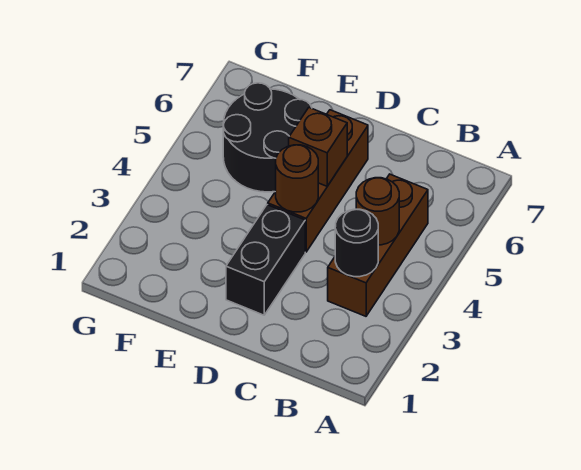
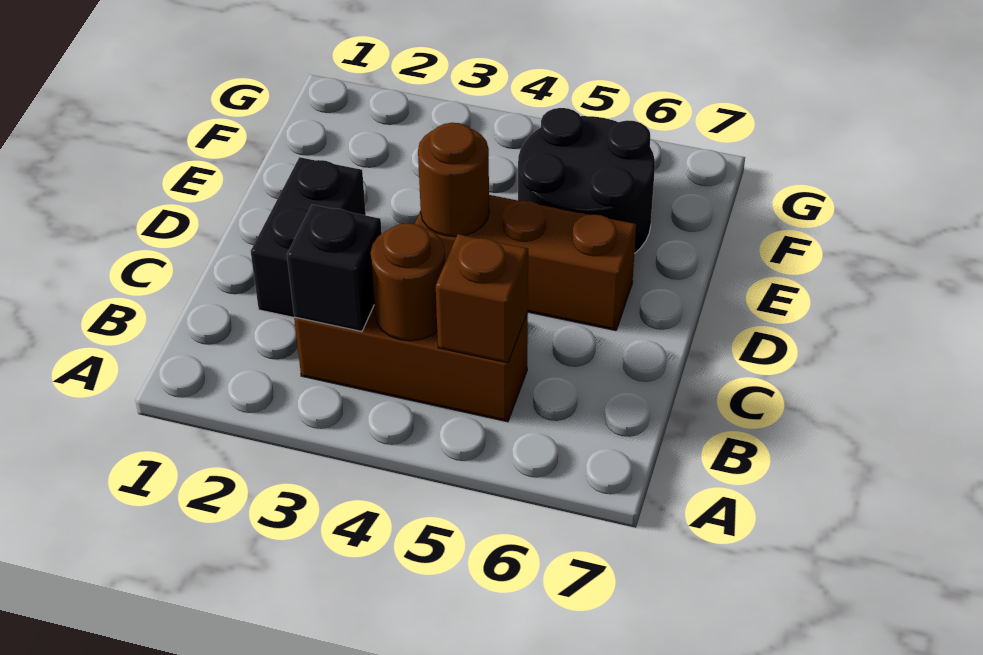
black 1x1 round brick [335,209,378,277] -> black 1x1 brick [287,205,382,331]
black 1x2 brick [226,205,305,315] -> black 1x2 brick turned to [251,157,366,317]
brown 1x1 brick [289,108,347,186] -> brown 1x1 brick moved to [436,234,528,363]

